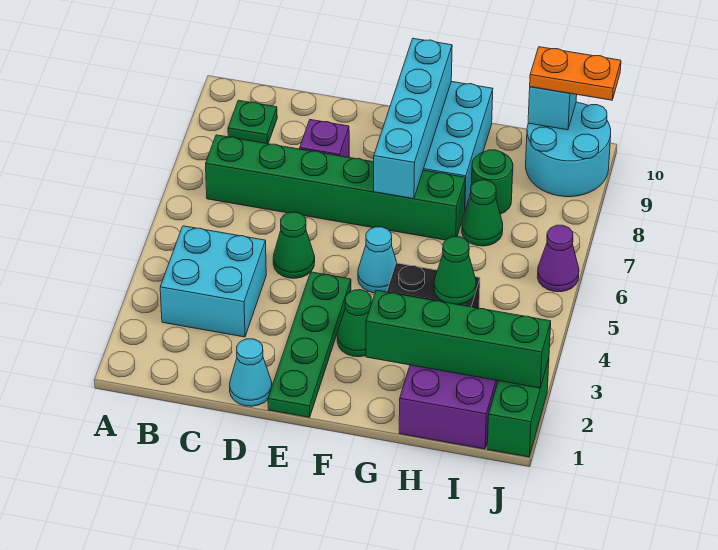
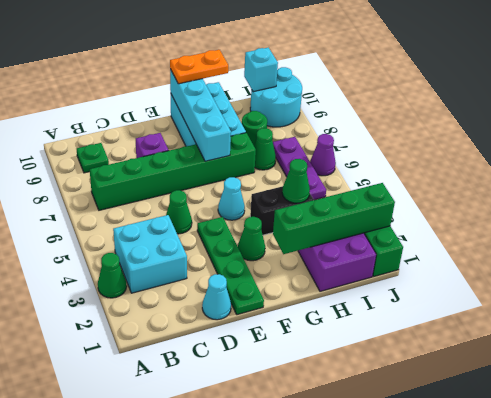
none -> green 1x1 cone [98,253,127,298]
none -> purple 1x3 plate [273,137,326,200]
orange 1x2 plate [530,47,621,100] -> orange 1x2 plate moved to [170,50,228,84]

